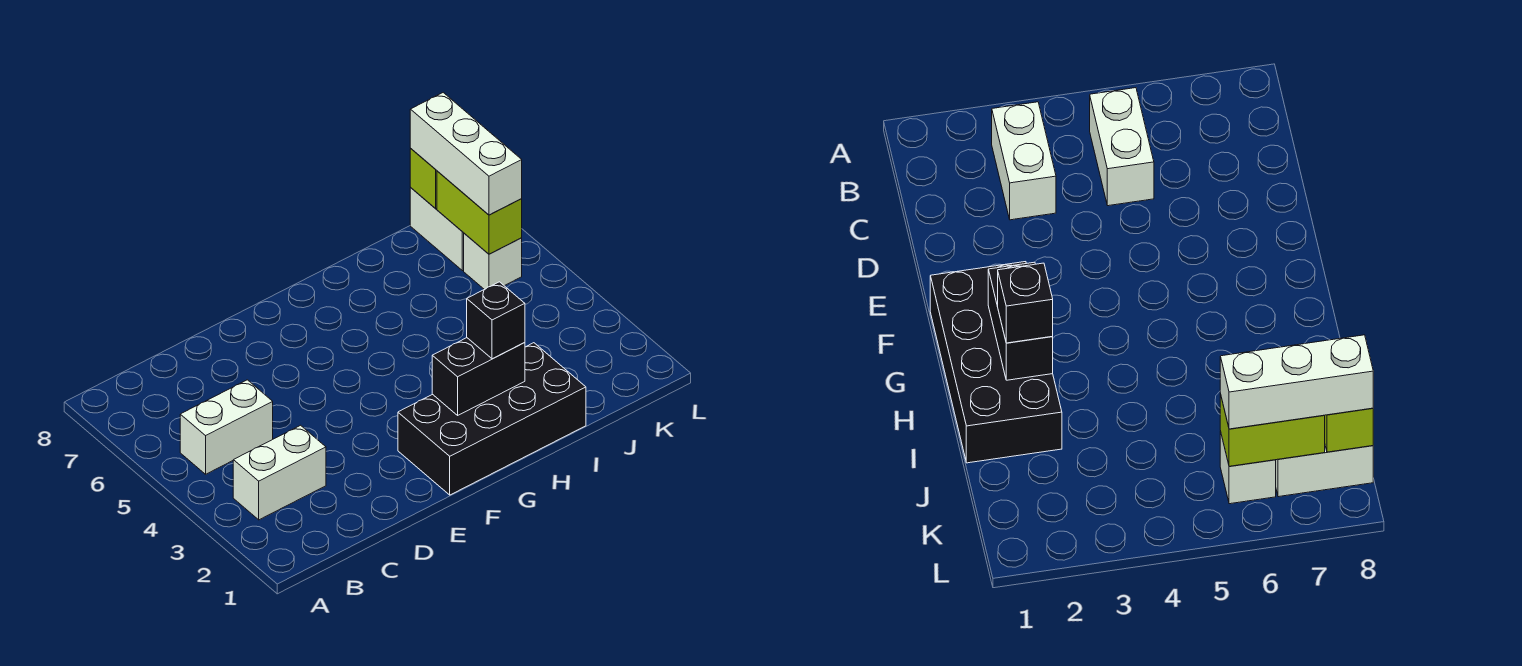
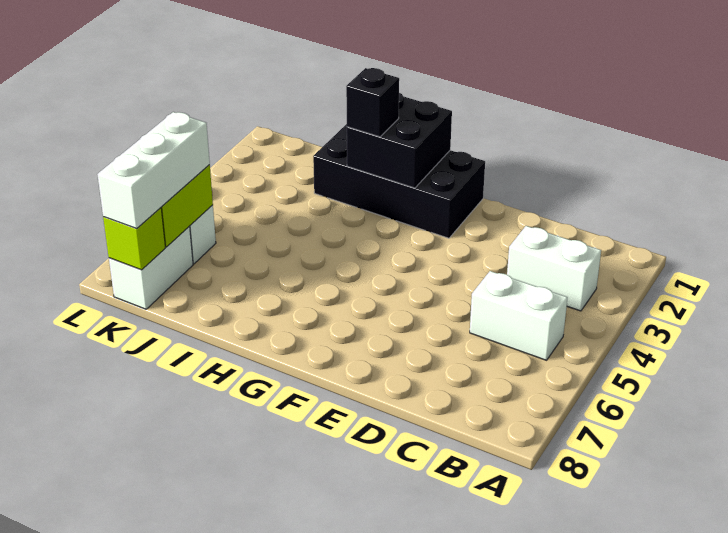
black 1x2 brick [432,338,525,415] -> black 2x2 brick [347,93,452,188]

